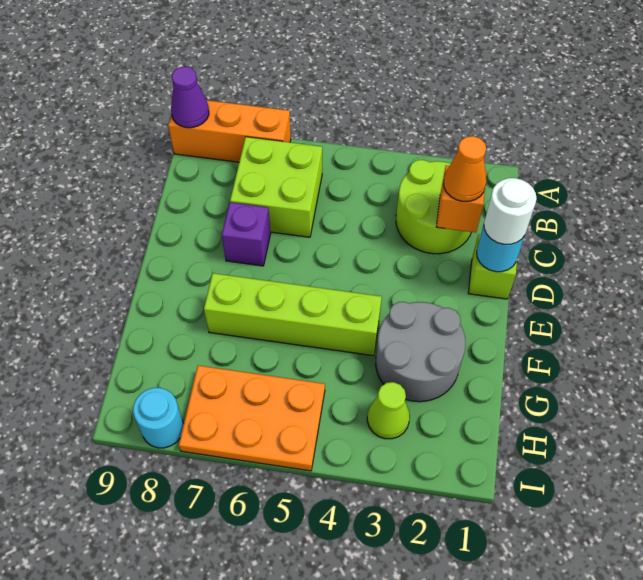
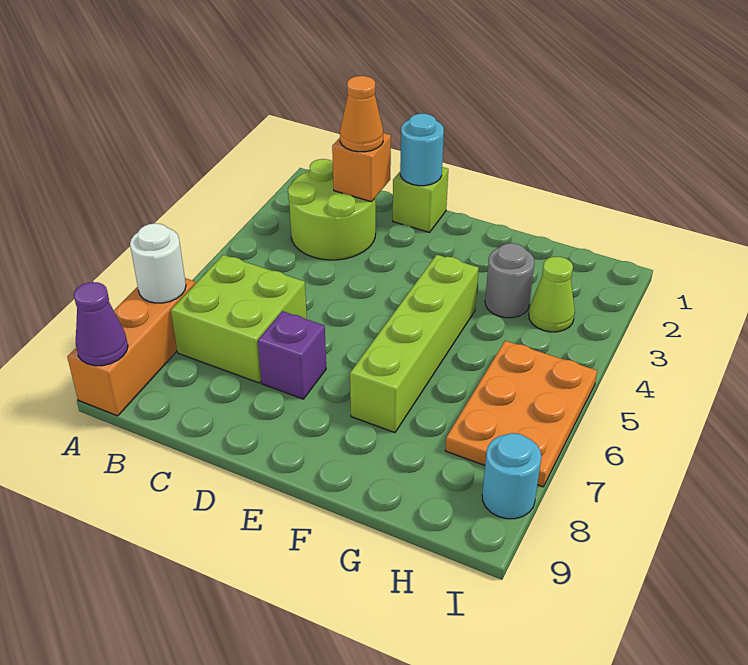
white 1x1 round brick [484,178,537,244] -> white 1x1 round brick moved to [130,223,186,303]
grey 2x2 round brick [376,302,465,402] -> grey 1x1 round brick [485,243,535,318]

